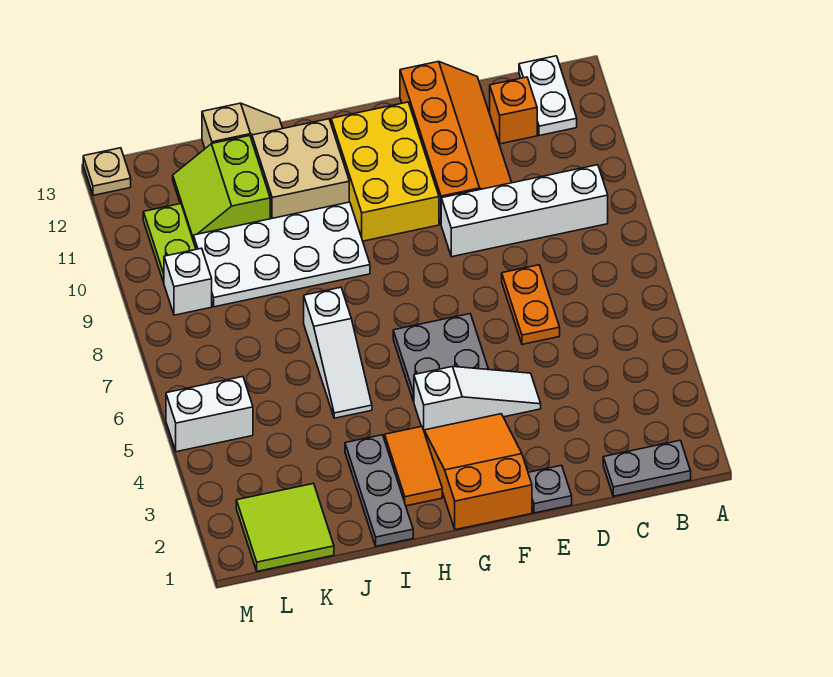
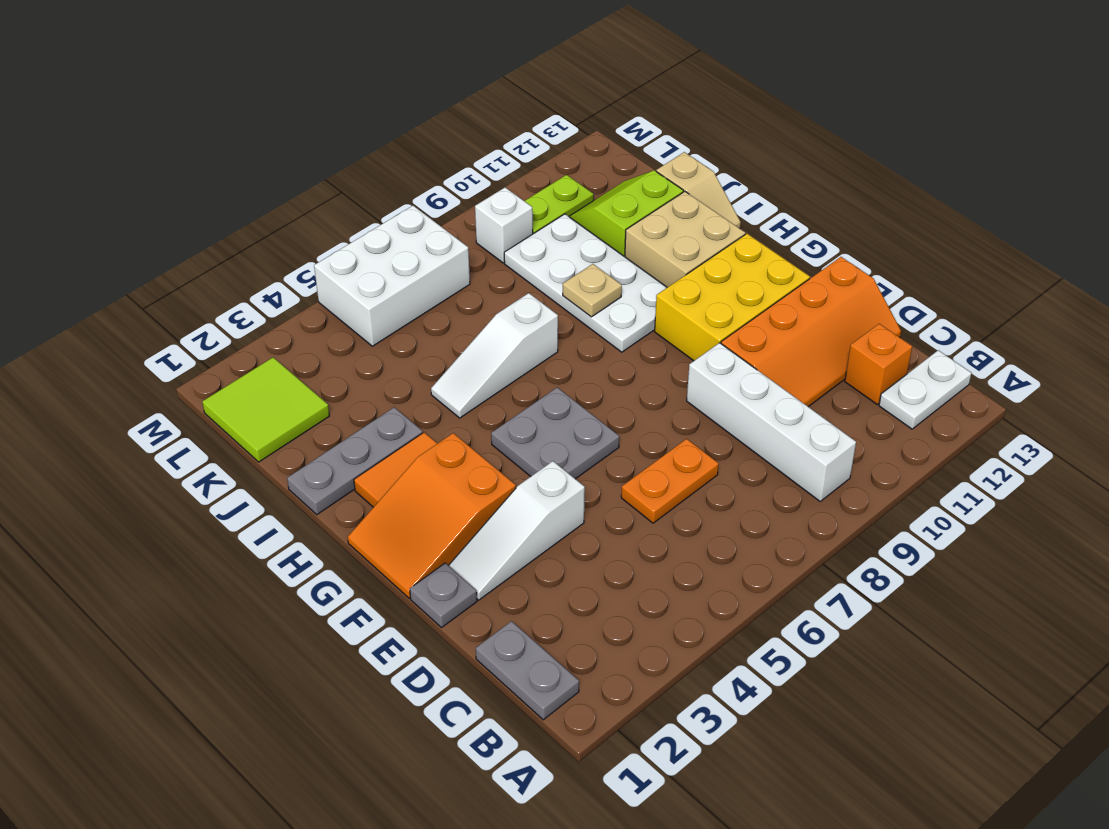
white 1x3 slope [414,367,541,430] -> white 1x3 slope turned to [448,461,585,600]
orange 2x3 slope [424,414,532,530] -> orange 2x3 slope turned to [348,433,516,598]
white 1x2 brick [166,377,253,452] -> white 2x3 brick [314,206,470,346]
tan 1x1 plate [83,148,131,195] -> tan 1x1 plate moved to [563,264,622,317]

